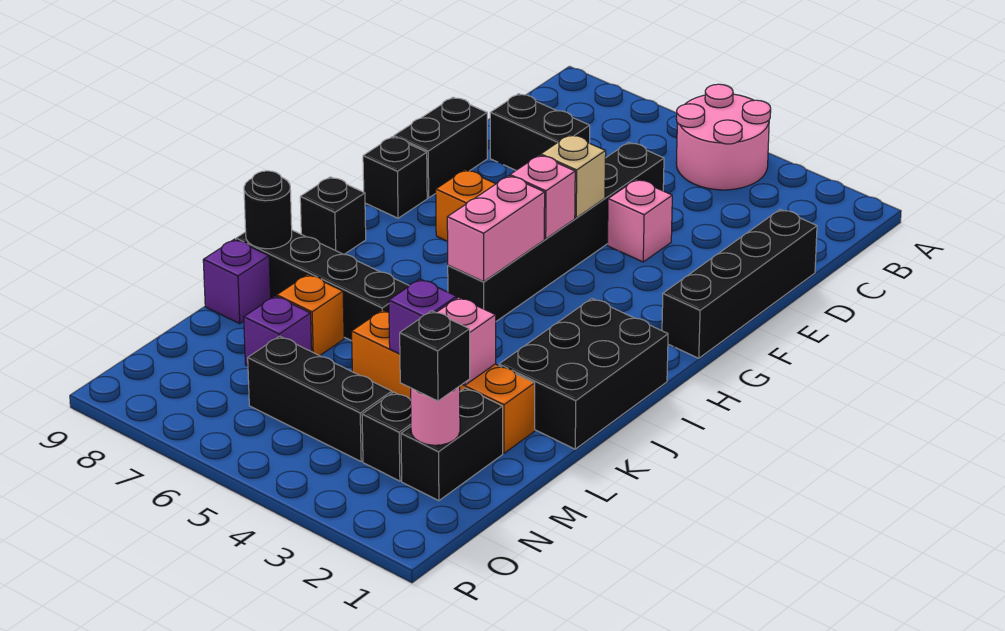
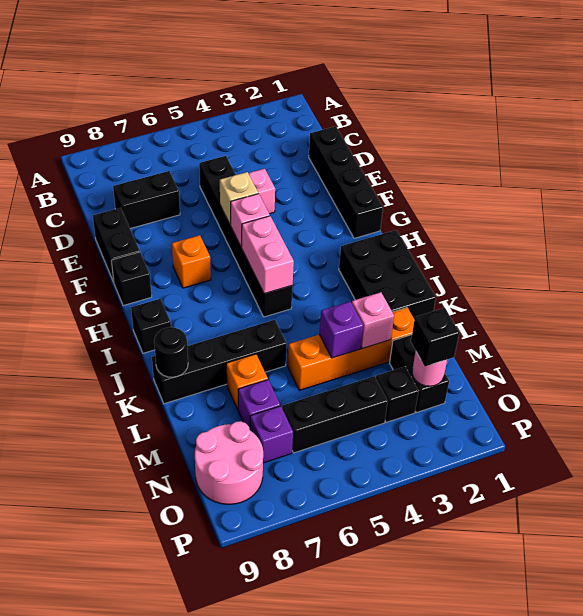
pink 2x2 round brick [676,84,771,190] -> pink 2x2 round brick moved to [195,421,263,504]
purple 1x1 brick [203,239,271,324] -> purple 1x1 brick moved to [250,406,293,463]

